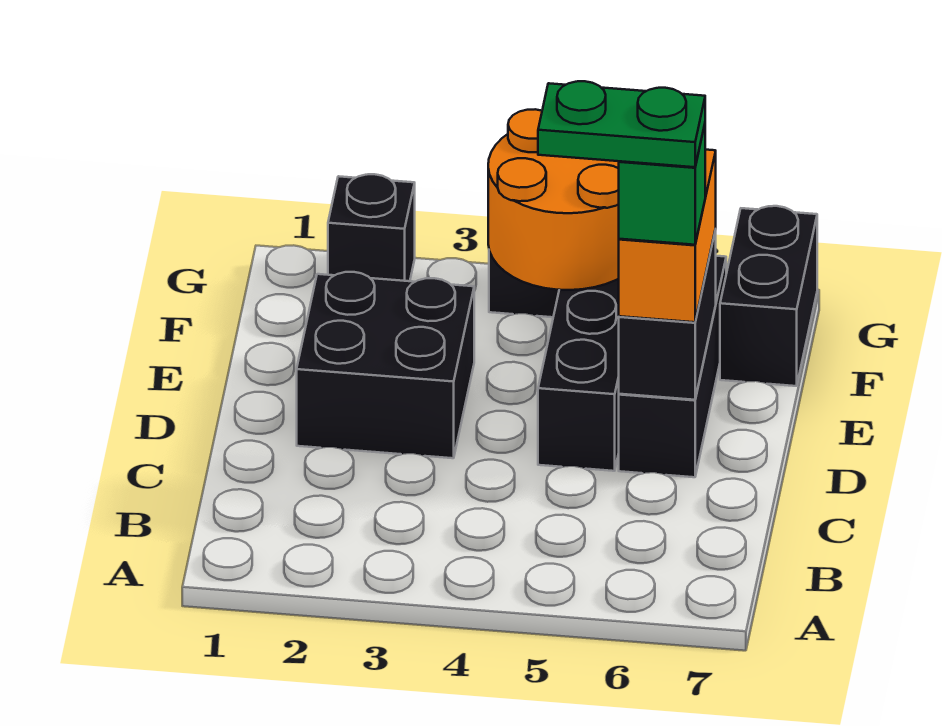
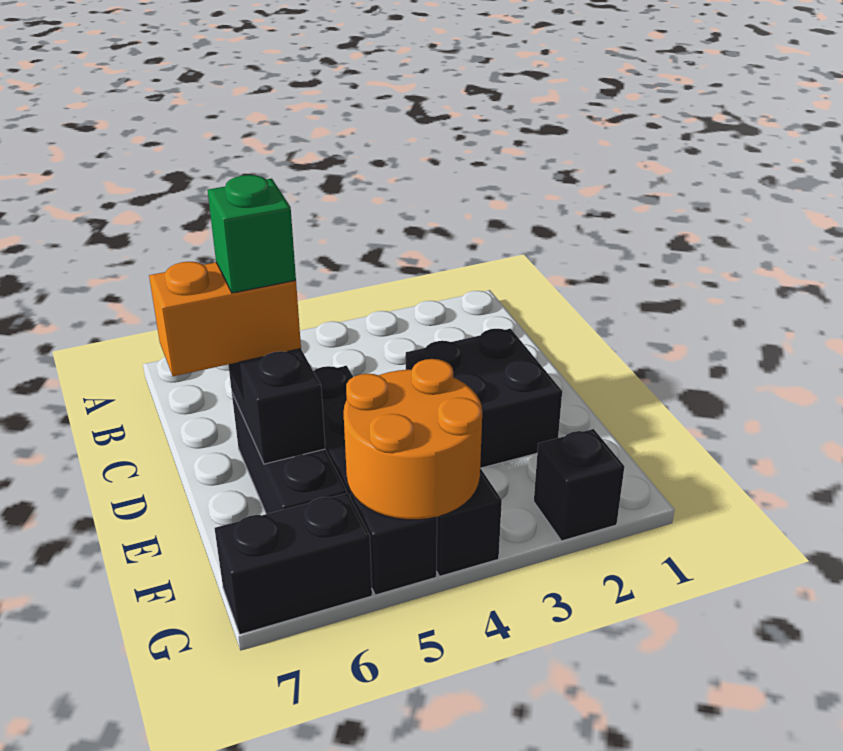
green 1x2 plate [538,81,705,167] -> none
orange 1x2 brick [619,150,716,322] -> orange 1x2 brick turned to [149,262,301,376]
black 1x2 brick [720,206,817,386] -> black 1x2 brick turned to [215,493,372,634]

